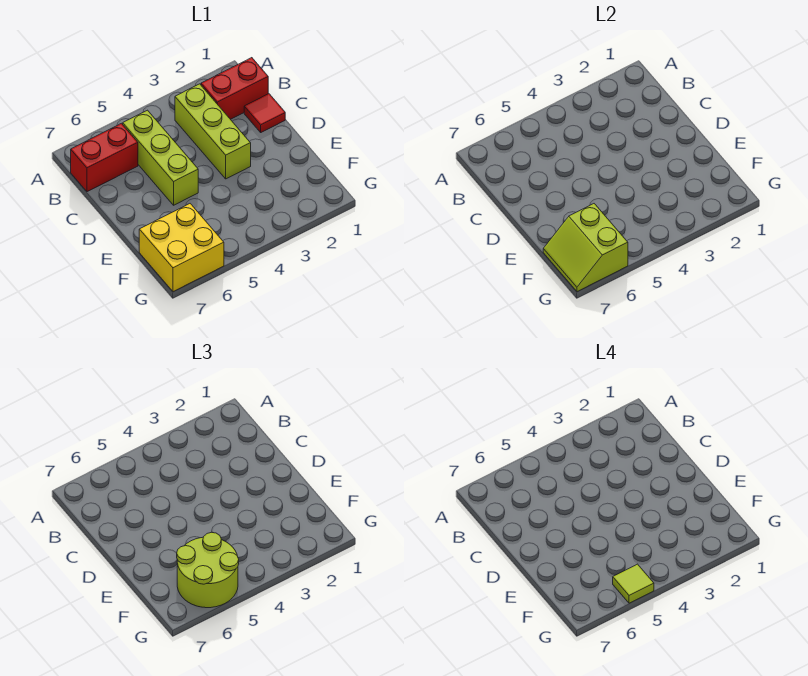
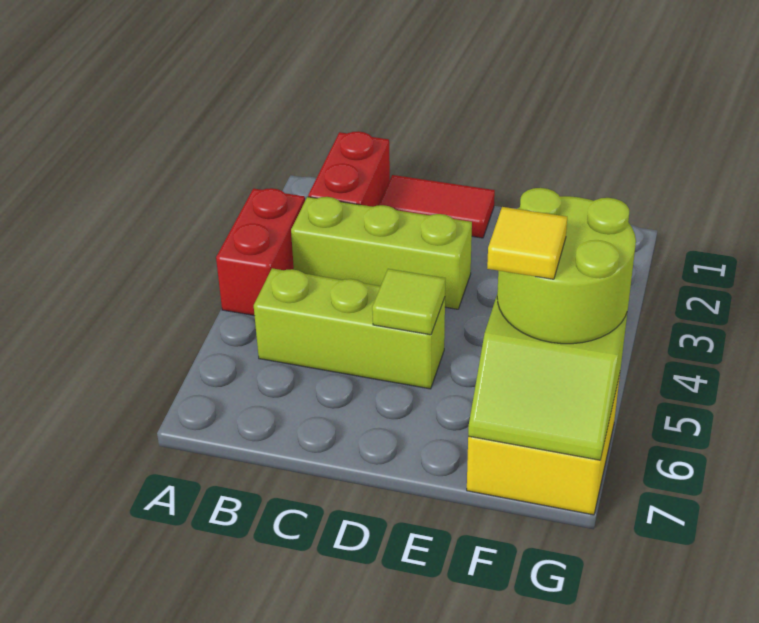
red 1x2 brick [71,123,138,192] -> red 1x2 brick moved to [216,188,305,315]
red 1x1 tile [244,94,285,132] -> red 1x2 tile [379,175,495,238]
none -> yellow 1x1 tile [487,207,567,279]
lime 1x1 tile [613,564,654,603] -> lime 1x1 tile moved to [372,269,445,335]

